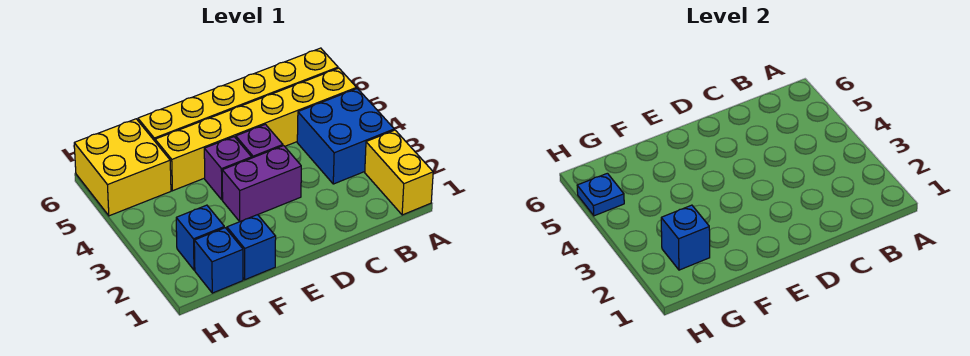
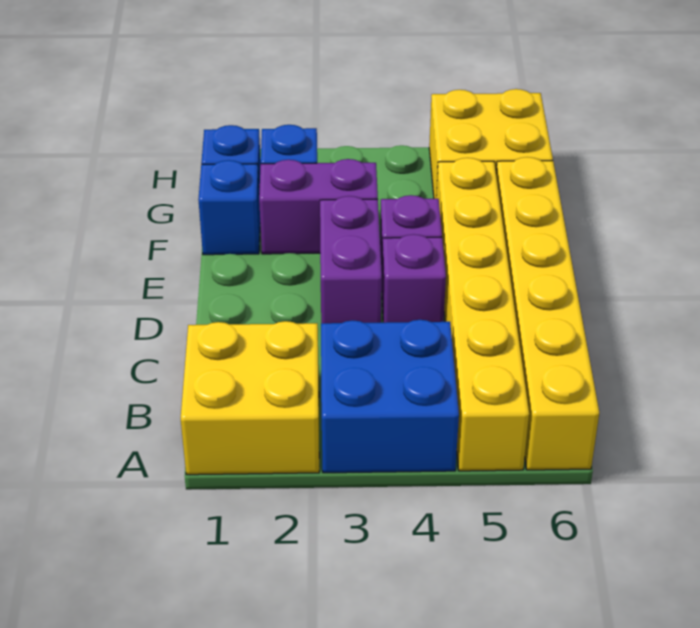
yellow 1x2 brick [365,130,433,215] -> yellow 2x2 brick [181,321,319,475]
none -> purple 1x2 brick [259,159,378,254]
blue 1x1 brick [661,205,710,270] -> none
blue 1x1 plate [577,173,624,216] -> none

